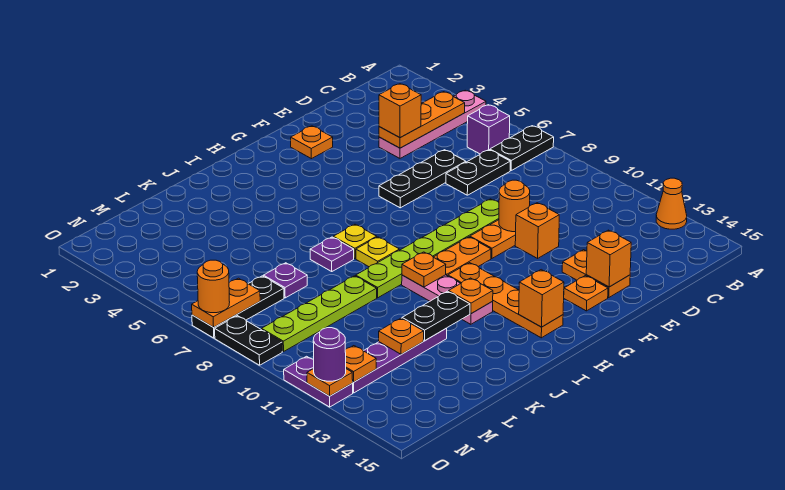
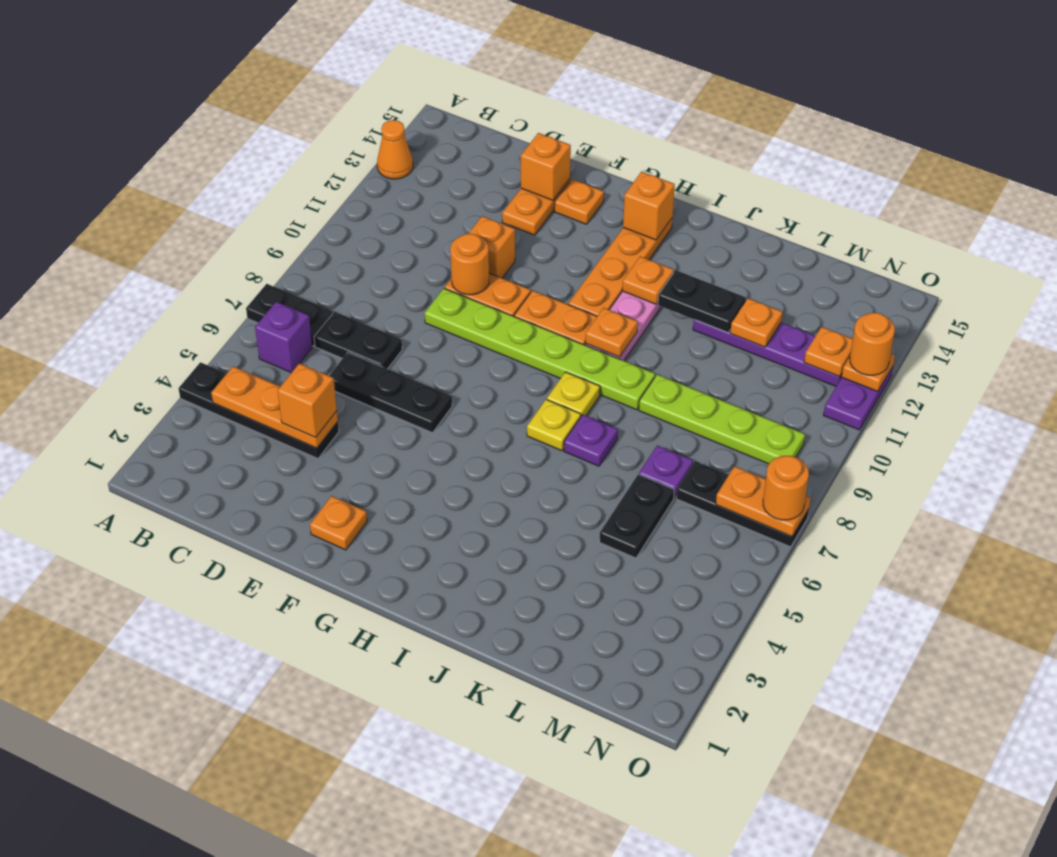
pink 1x4 plate [379,90,486,158] -> black 1x4 plate [179,362,339,459]
black 1x2 plate [215,316,282,365] -> black 1x2 plate moved to [599,474,674,558]
purple 1x1 round brick [313,328,346,381] -> orange 1x1 round brick [850,313,895,375]

